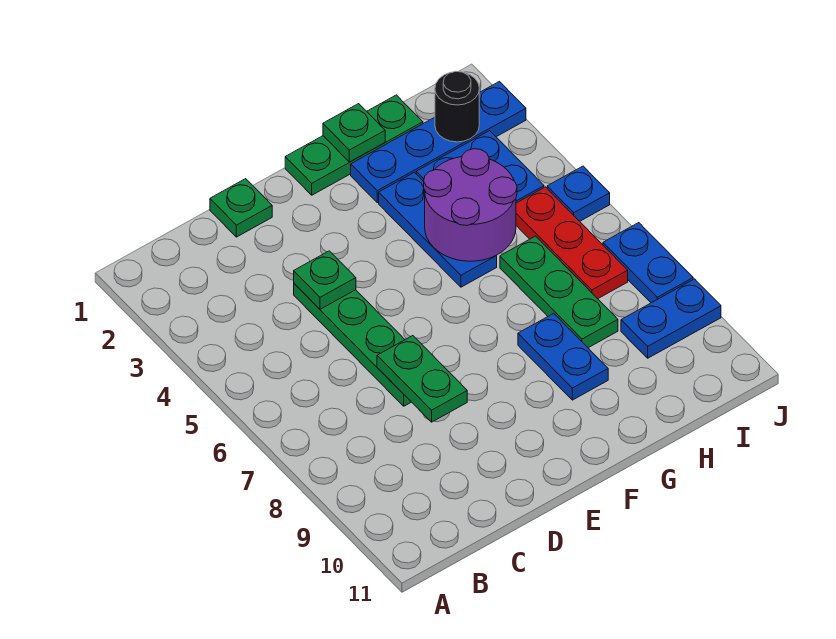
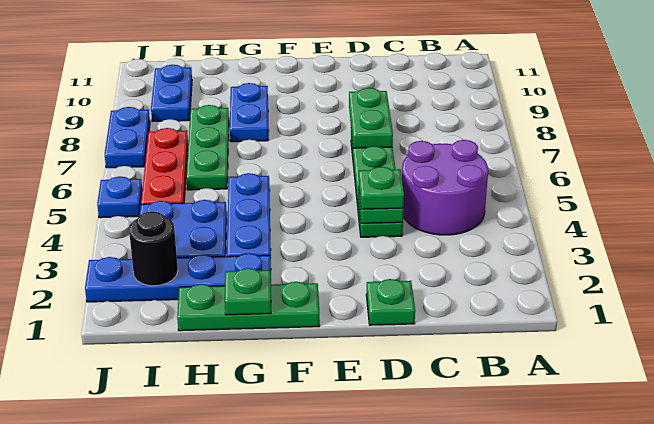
none -> green 1x1 plate [359,167,404,209]
purple 2x2 round brick [424,149,517,261] -> purple 2x2 round brick moved to [402,140,488,235]
blue 1x2 plate [621,279,721,358] -> blue 1x2 plate turned to [151,65,192,122]

